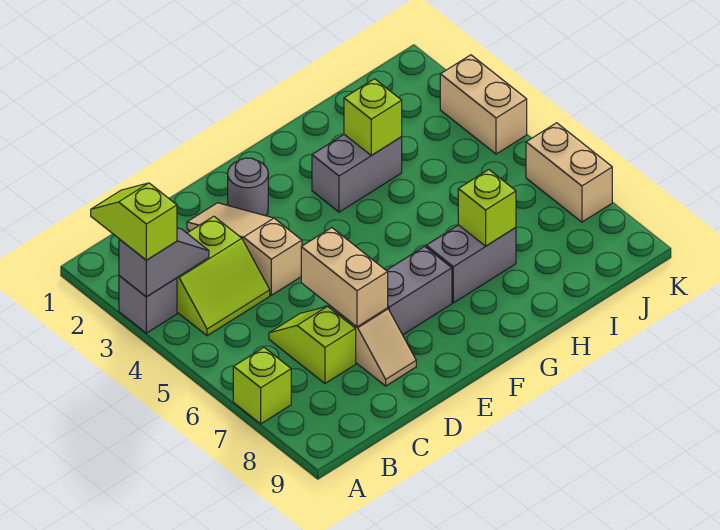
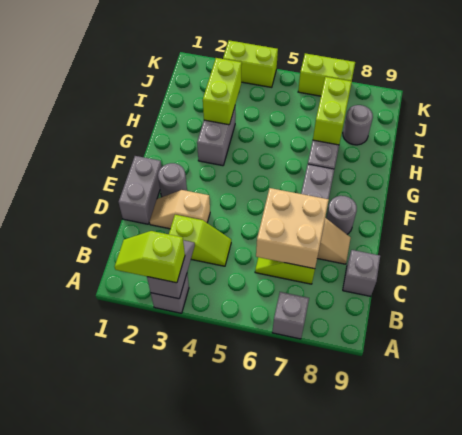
lime 1x1 brick [233,348,291,424] -> grey 1x1 brick [272,292,309,339]
lime 2x2 slope [177,216,270,336] -> lime 1x2 slope [169,215,231,266]
none -> grey 1x1 brick [343,250,380,296]
none -> grey 1x2 brick [119,156,162,224]
tan 1x3 slope [187,203,302,295] -> tan 1x2 slope [150,190,210,229]
tan 1x2 brick [301,228,388,327] -> tan 2x2 brick [256,188,329,269]
none -> grey 1x1 round brick [326,196,357,234]
lime 1x1 brick [344,79,402,155] -> lime 1x2 brick [203,58,242,125]
lime 1x1 brick [458,170,516,246] -> lime 1x2 brick [313,77,352,145]
none -> grey 1x1 round brick [343,105,373,145]
tan 1x2 brick [440,55,527,154] -> lime 1x2 brick [223,40,278,87]
tan 1x2 brick [526,123,612,222] -> lime 1x2 brick [298,53,355,96]

